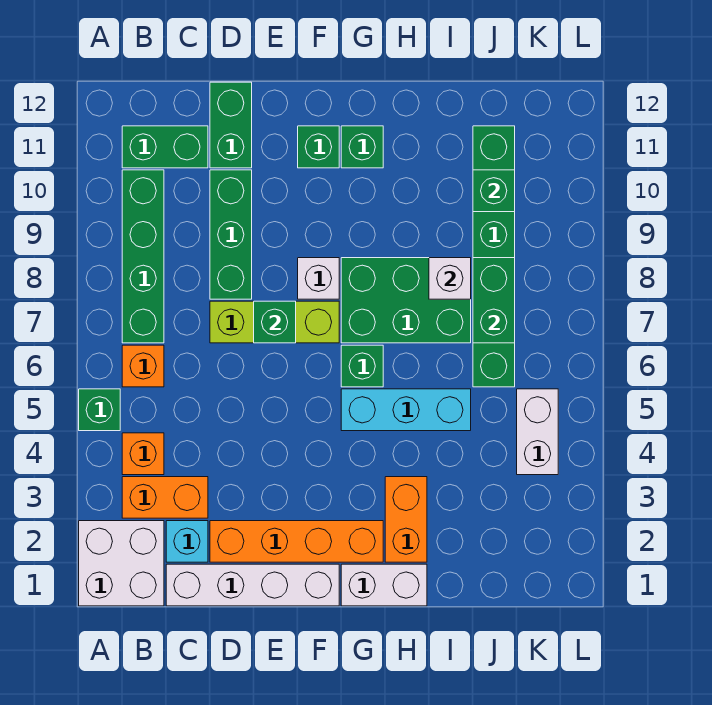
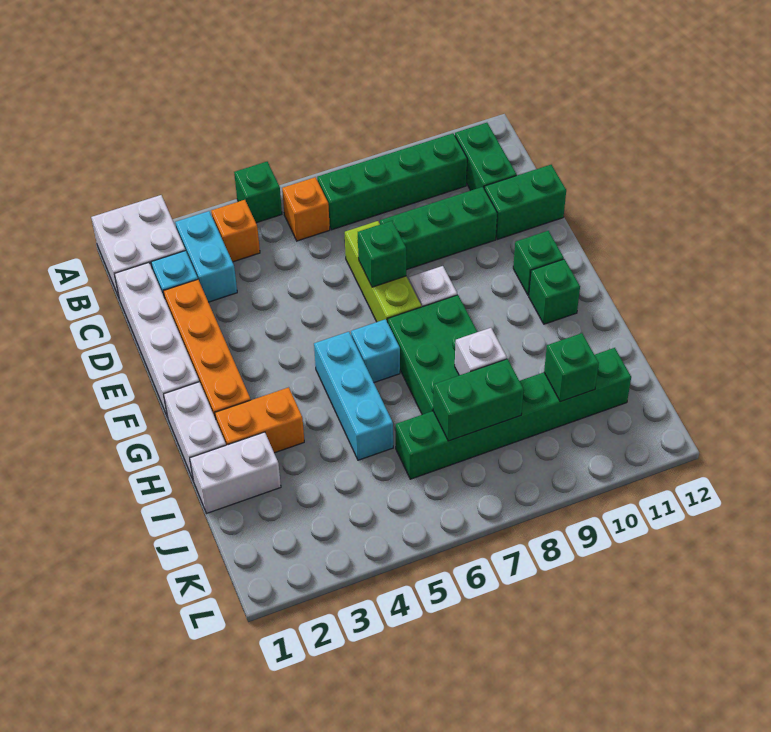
orange 1x2 brick [122,477,208,518] -> cyan 1x2 brick [175,211,237,302]
green 1x1 brick [341,345,383,387] -> cyan 1x1 brick [351,319,400,383]
white 1x2 brick [517,389,558,475] -> white 1x2 brick moved to [190,432,281,513]

